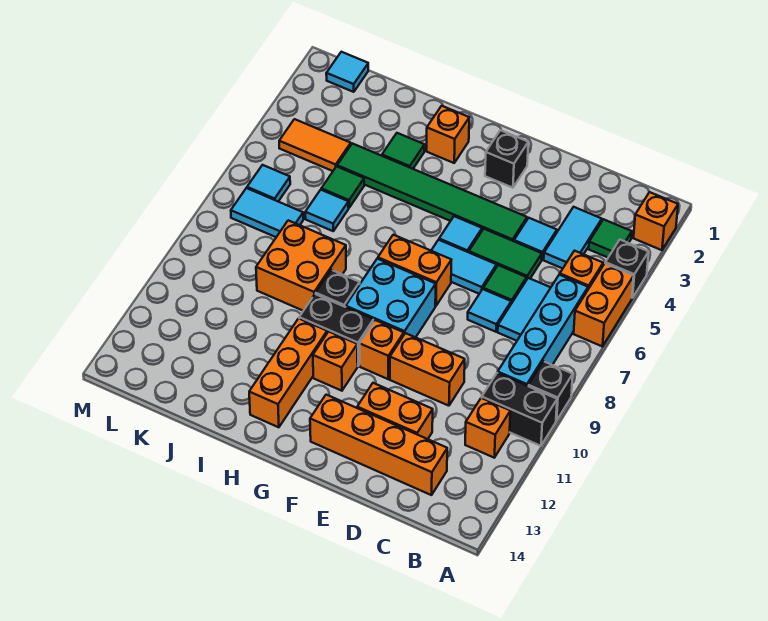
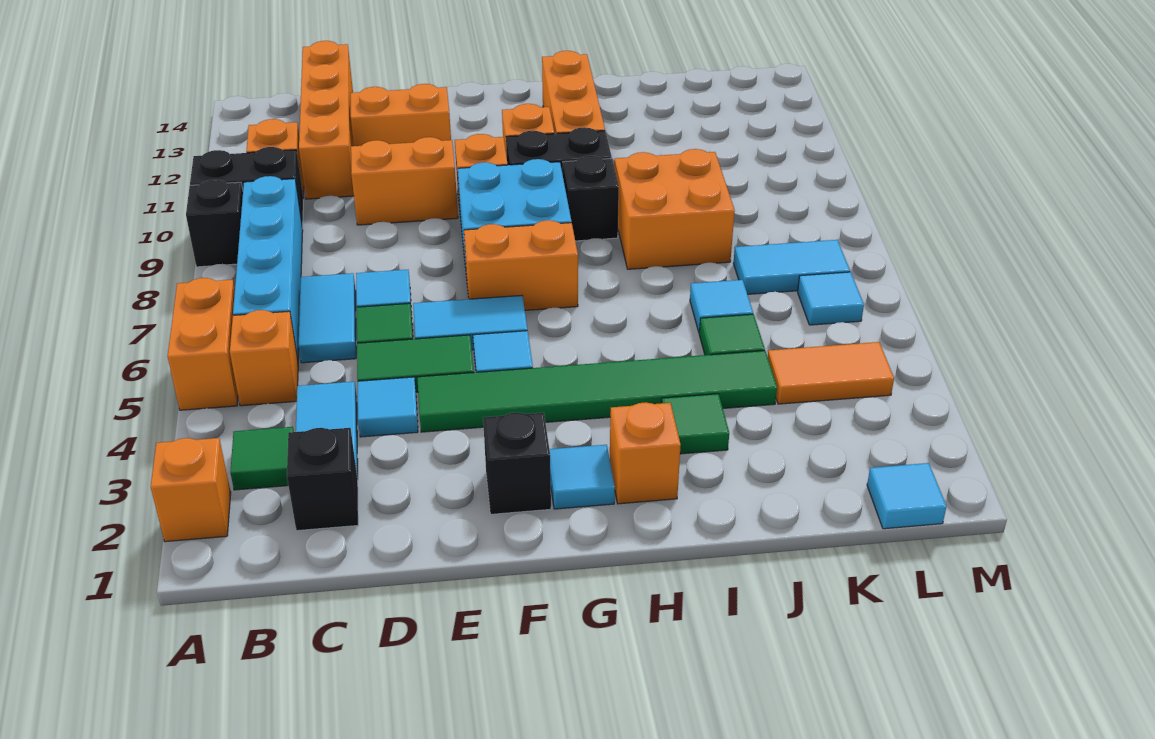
black 1x1 brick [605,240,649,298] -> black 1x1 brick moved to [287,428,358,531]
orange 1x4 brick [310,395,447,495] -> orange 1x4 brick turned to [299,41,354,199]
none -> cyan 1x1 tile [549,445,615,509]

